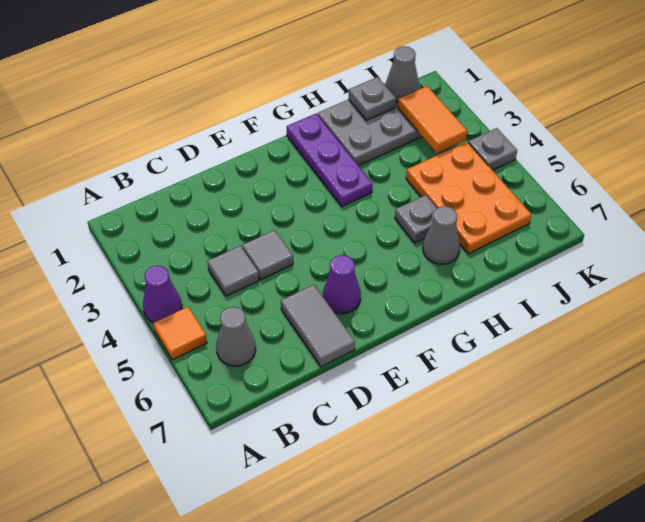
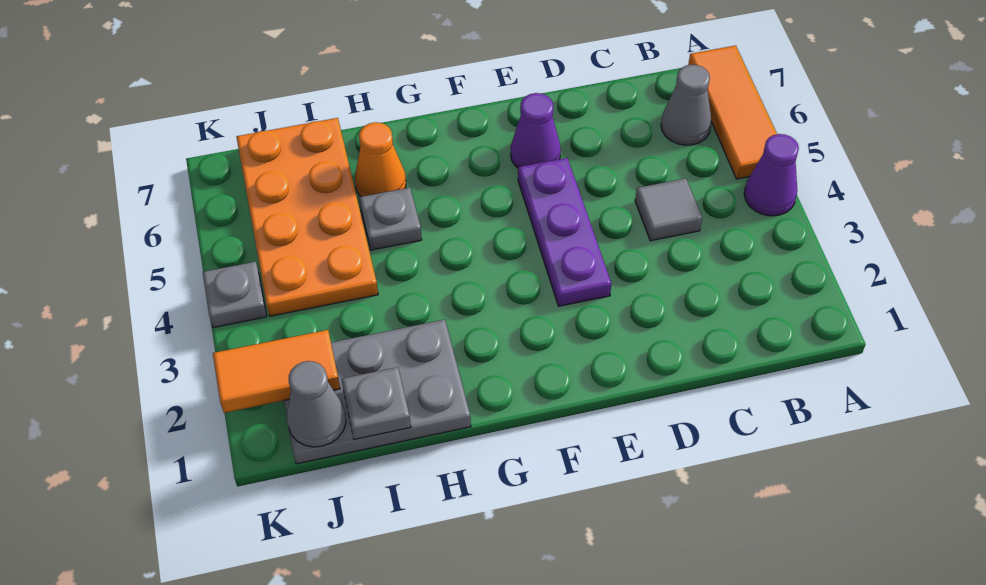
orange 1x1 tile [153,307,207,360] -> orange 1x3 tile [688,45,777,179]
grey 1x1 tile [242,230,293,280] -> none
grey 1x2 tile [281,285,355,367] -> none
purple 1x3 plate [287,114,373,206] -> purple 1x3 plate moved to [518,158,611,306]
grey 1x1 cone [423,206,460,264] -> orange 1x1 cone [355,122,406,197]
orange 2x3 plate [406,142,531,254] -> orange 2x4 plate [236,118,378,316]
orange 1x2 tile [398,86,467,153] -> orange 1x2 tile turned to [213,330,340,413]

